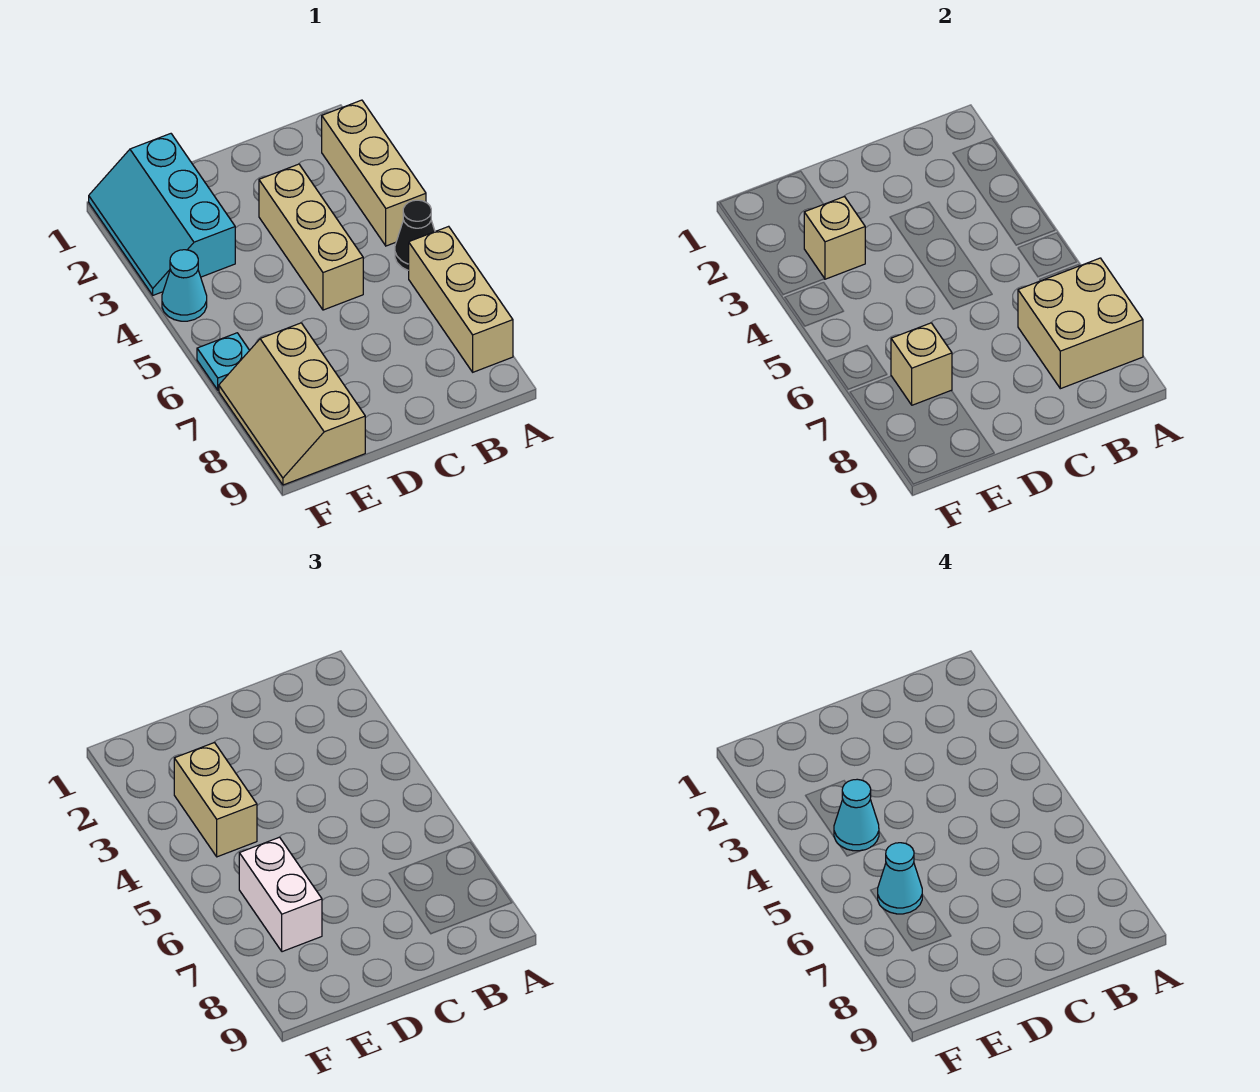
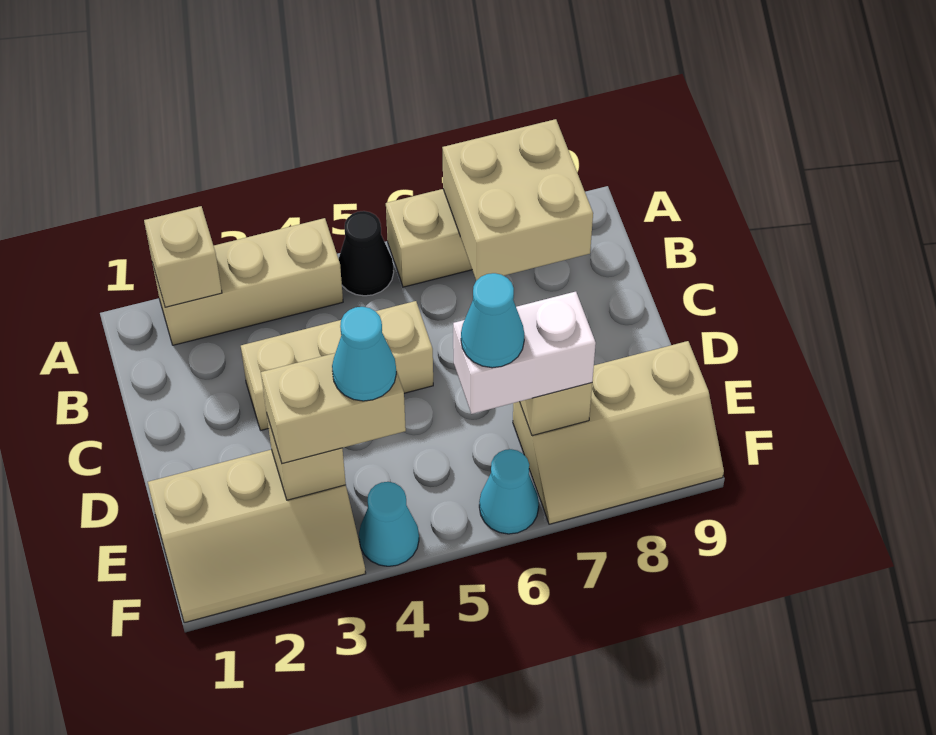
none -> tan 1x1 brick [144,206,222,307]
cyan 2x3 slope [89,134,235,295] -> tan 2x3 slope [148,450,366,623]
cyan 1x1 plate [197,333,250,390] -> cyan 1x1 cone [479,449,539,534]

